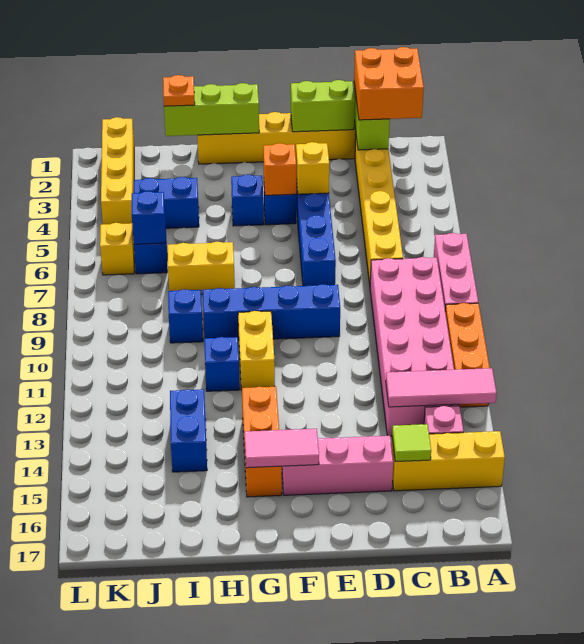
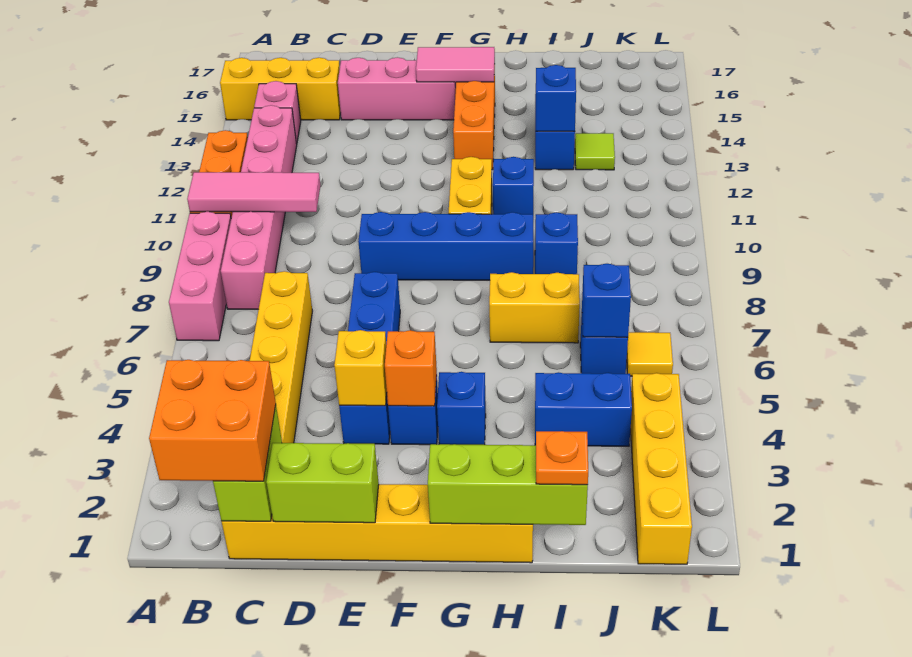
pink 1x3 tile [386,368,497,407] -> pink 1x3 tile moved to [187,172,320,212]
pink 2x6 brick [370,257,459,436] -> pink 1x6 brick [221,105,297,309]
lime 1x1 tile [392,424,431,462] -> lime 1x1 tile moved to [575,133,615,170]
none -> blue 1x1 brick [536,65,576,131]
yellow 1x1 brick [100,223,134,275] -> yellow 1x1 tile [627,332,673,376]

